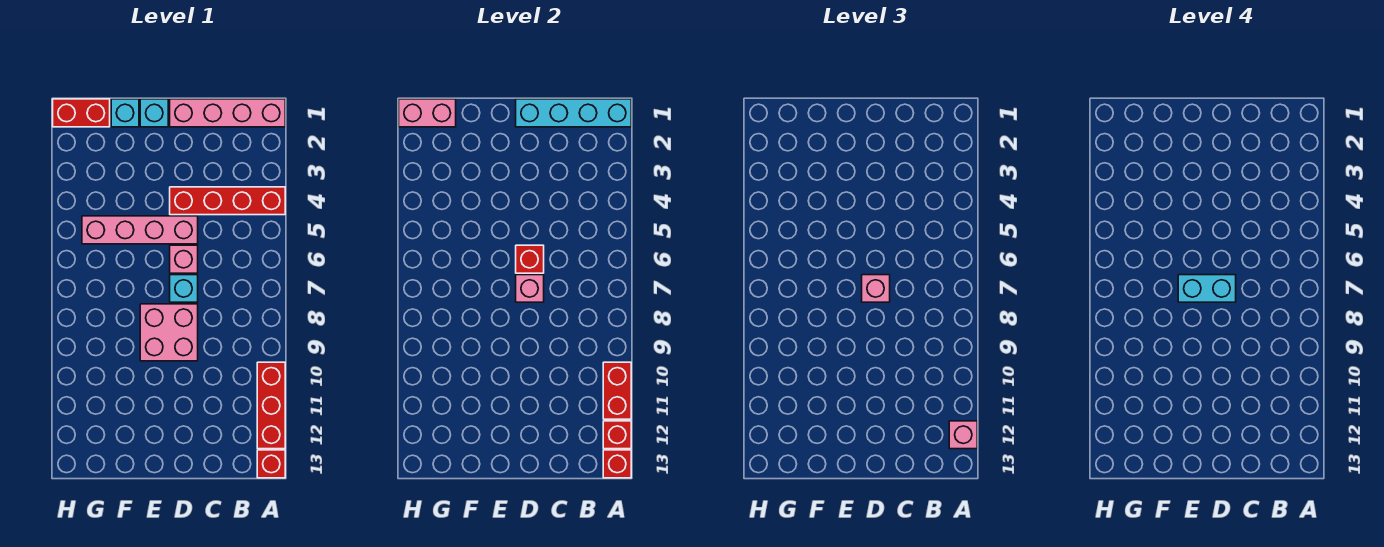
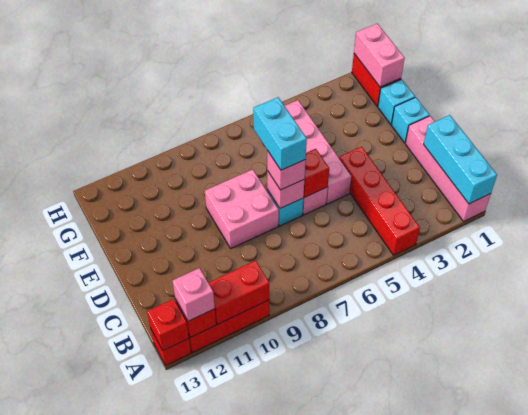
cyan 1x4 brick [516,99,631,127] -> cyan 1x3 brick [424,115,497,204]

